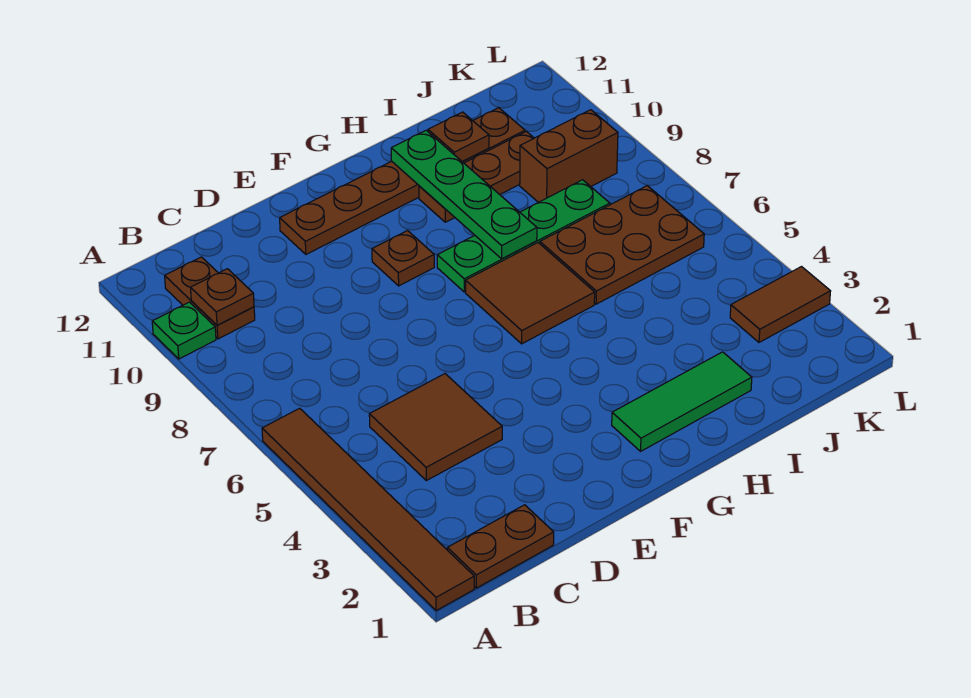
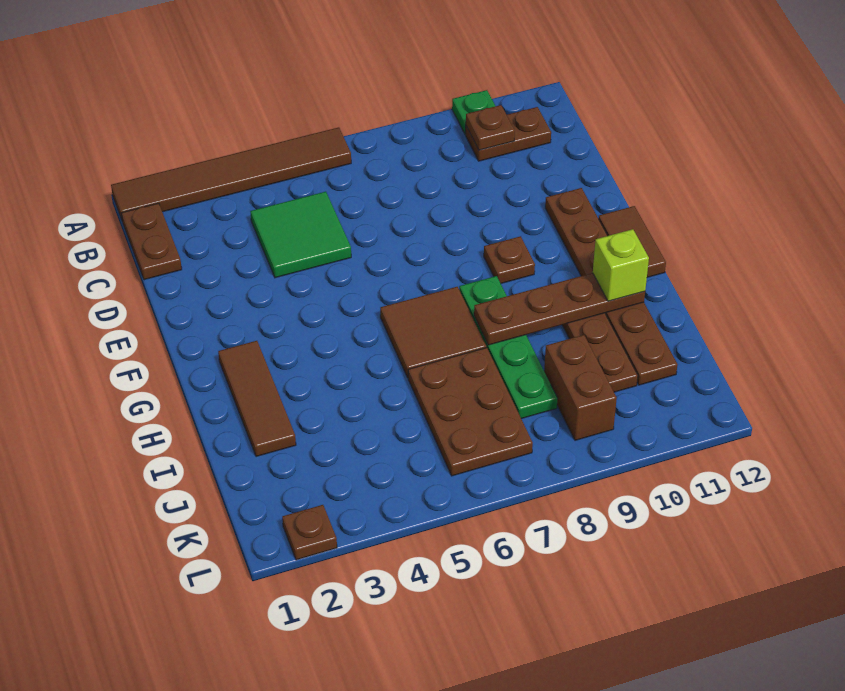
brown 2x2 tile [369,374,502,481] -> green 2x2 tile [250,192,351,278]
green 1x3 tile [612,352,752,451] -> brown 1x3 tile [218,341,296,457]
green 1x4 plate [391,130,537,259] -> brown 1x4 plate [474,273,645,345]
none -> lime 1x1 brick [593,229,649,301]
brown 1x1 plate [428,112,489,162] -> brown 1x1 plate moved to [282,505,337,560]
brown 1x2 tile [730,267,831,342] -> brown 1x2 tile moved to [599,206,666,277]

